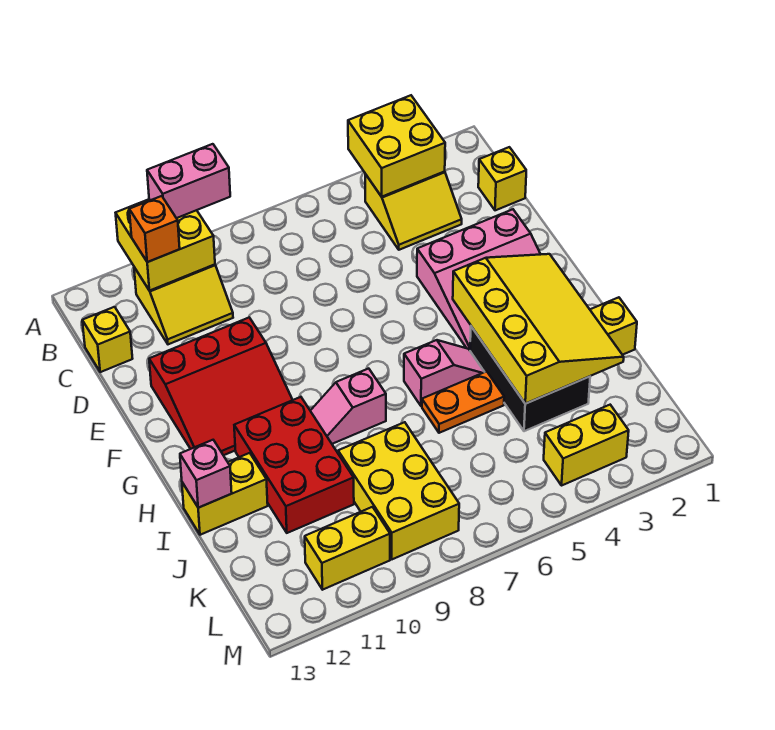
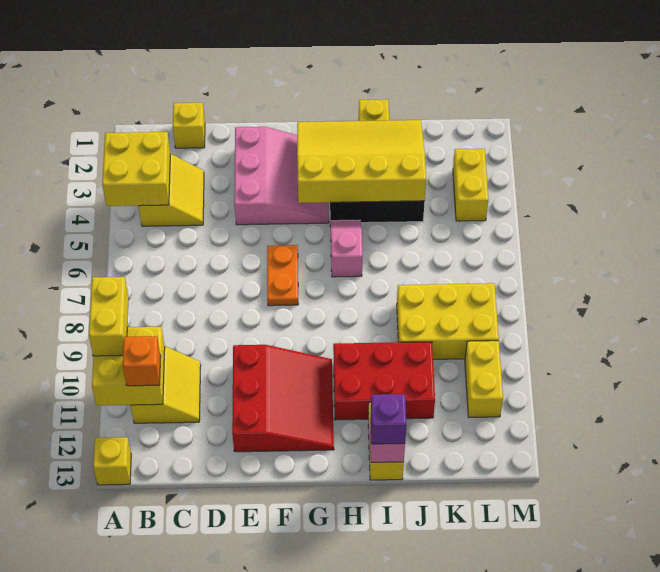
pink 1x2 brick [147,144,230,218] -> yellow 1x2 brick [89,277,129,356]
yellow 1x1 brick [82,307,133,372] -> yellow 1x1 brick moved to [93,437,131,485]
pink 1x2 slope [310,369,386,444] -> none
orange 1x2 plate [422,371,504,433] -> orange 1x2 plate moved to [267,245,298,306]
none -> purple 1x1 brick [371,394,407,444]

